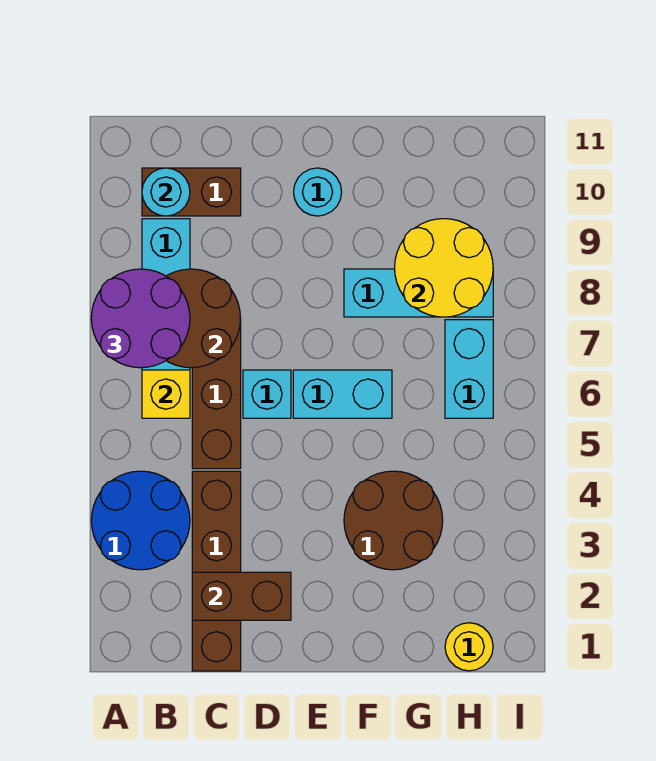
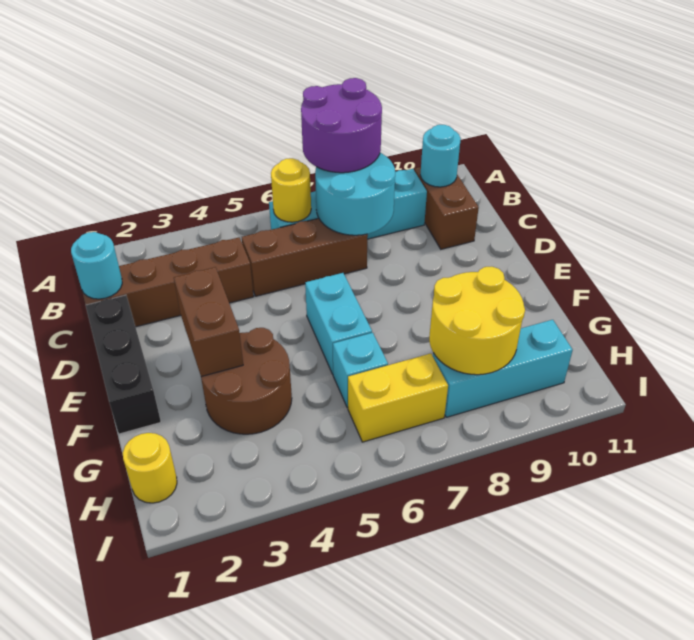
blue 2x2 round brick [91,471,190,570] -> none
yellow 1x1 brick [142,370,190,418] -> yellow 1x1 round brick [271,158,311,222]
brown 2x2 round brick [166,269,241,368] -> cyan 2x2 round brick [315,153,395,235]
brown 1x2 brick [192,572,291,620] -> brown 1x2 brick moved to [174,267,243,377]
none -> black 1x3 brick [86,295,161,434]
cyan 1x1 brick [243,370,291,418] -> cyan 1x1 brick moved to [333,333,388,408]
cyan 1x1 round brick [294,168,342,216] -> cyan 1x1 round brick moved to [71,232,122,299]
cyan 1x3 brick [344,269,493,317] -> cyan 1x3 brick turned to [433,320,573,417]
cyan 1x2 brick [445,320,493,418] -> yellow 1x2 brick [348,354,448,442]

